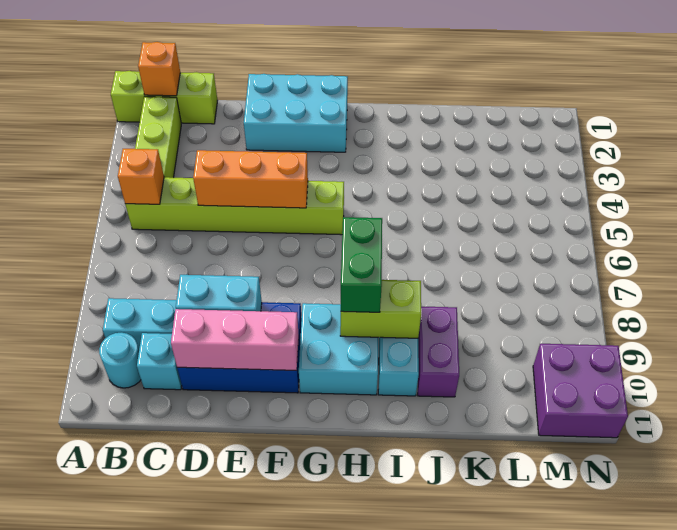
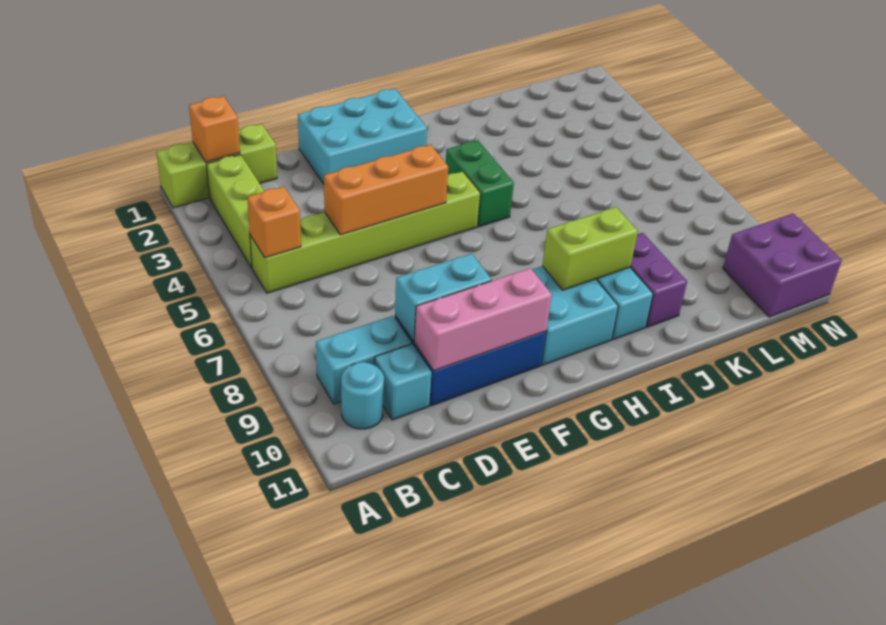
green 1x2 brick [341,217,382,312] -> green 1x2 brick moved to [446,140,514,227]

